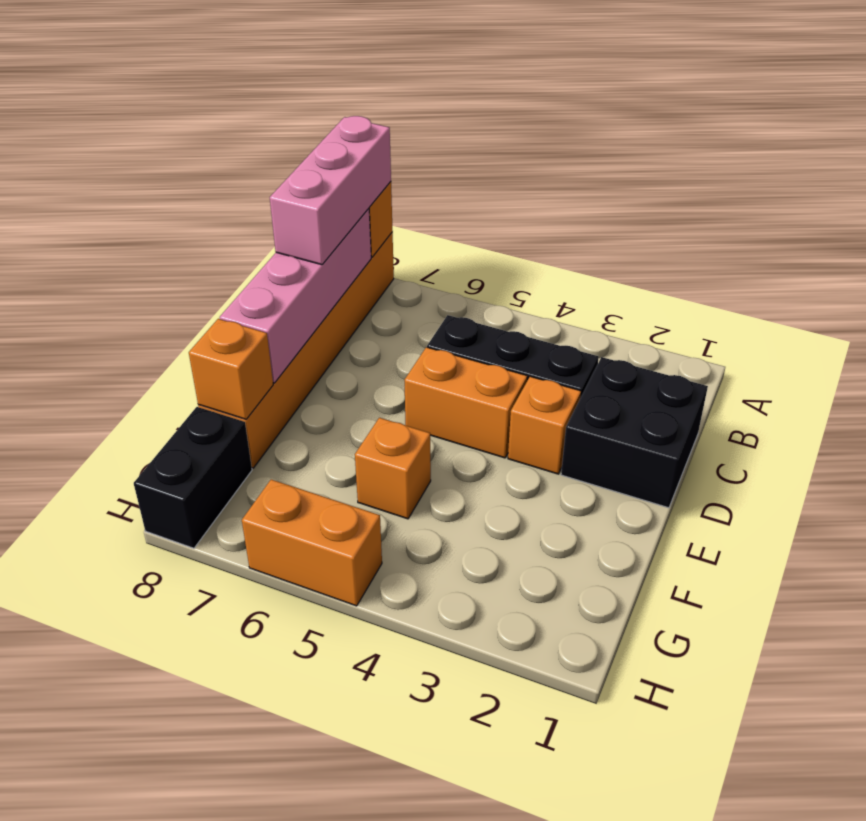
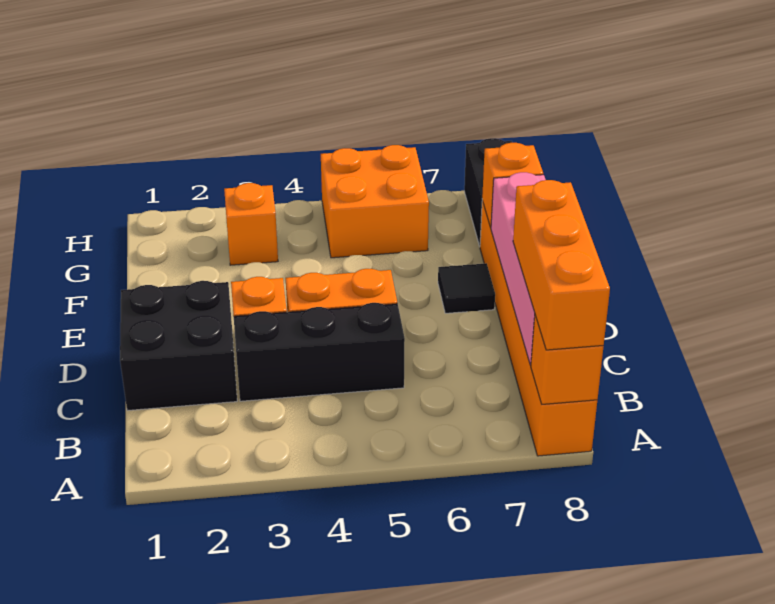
pink 1x3 brick [270,116,391,265] -> orange 1x3 brick [513,180,610,350]
none -> black 1x1 tile [438,263,495,313]
orange 1x1 brick [355,418,431,519] -> orange 1x1 brick moved to [224,183,278,265]
orange 1x2 brick [242,479,382,606] -> orange 2x2 brick [321,145,429,258]

